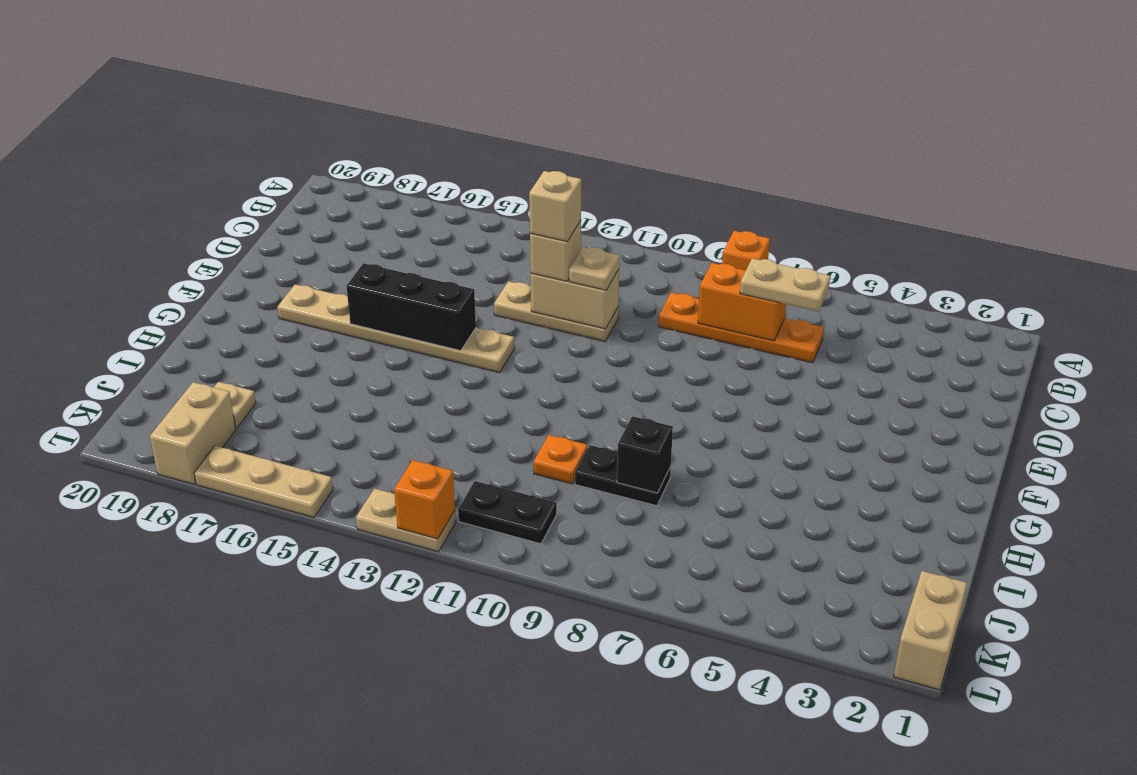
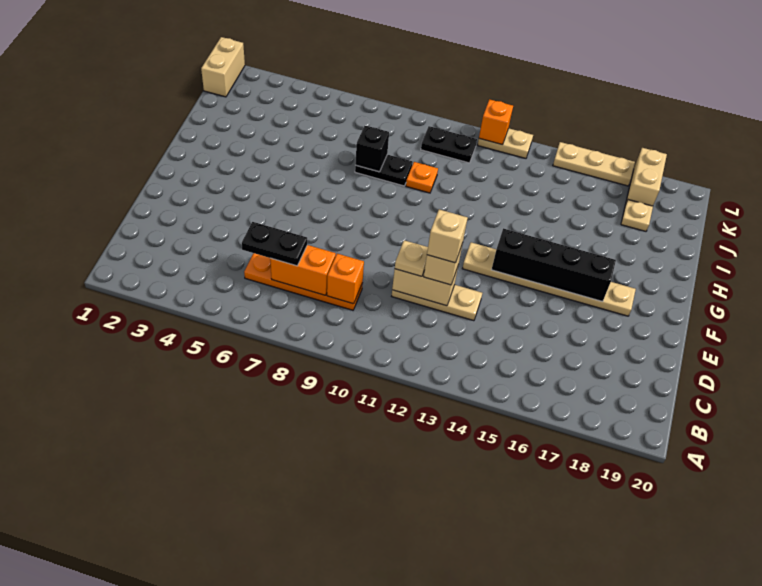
orange 1x1 brick [722,231,770,270] -> orange 1x1 brick moved to [327,254,364,304]
tan 1x2 plate [740,258,830,311] -> black 1x2 plate [242,222,307,266]
black 1x3 brick [346,263,476,351] -> black 1x4 brick [492,228,616,302]

